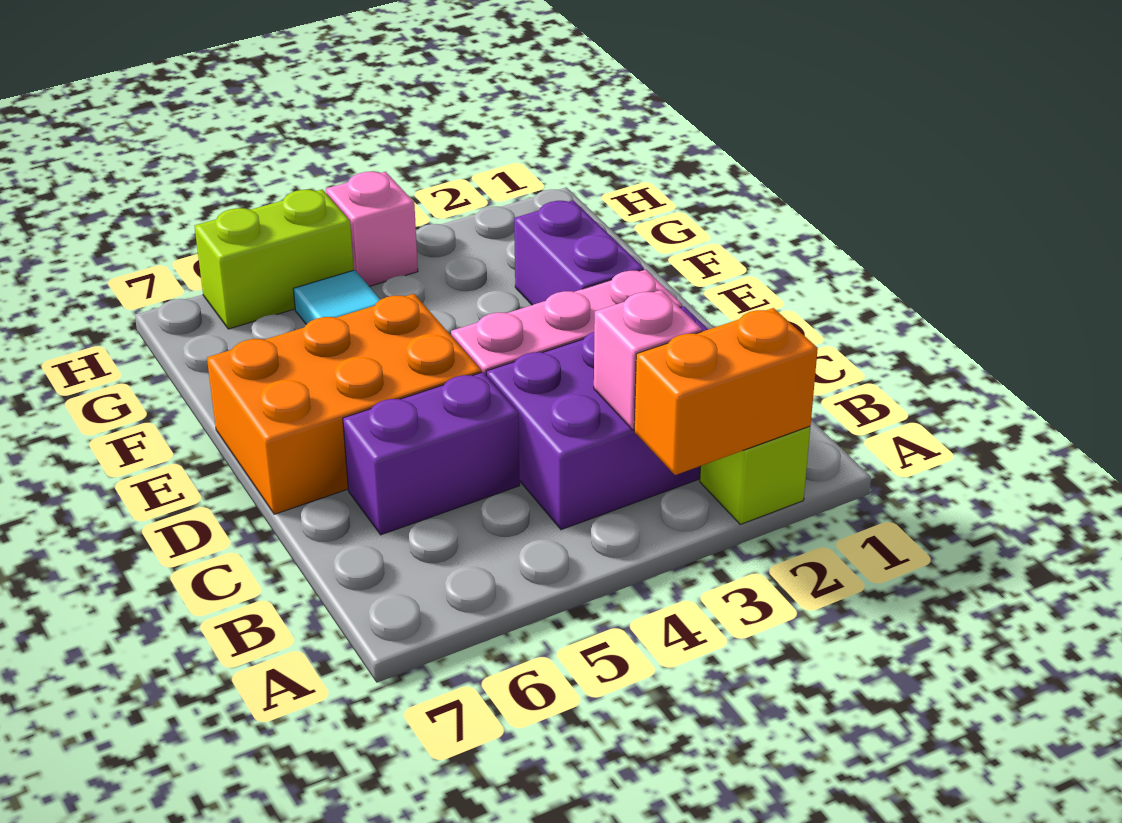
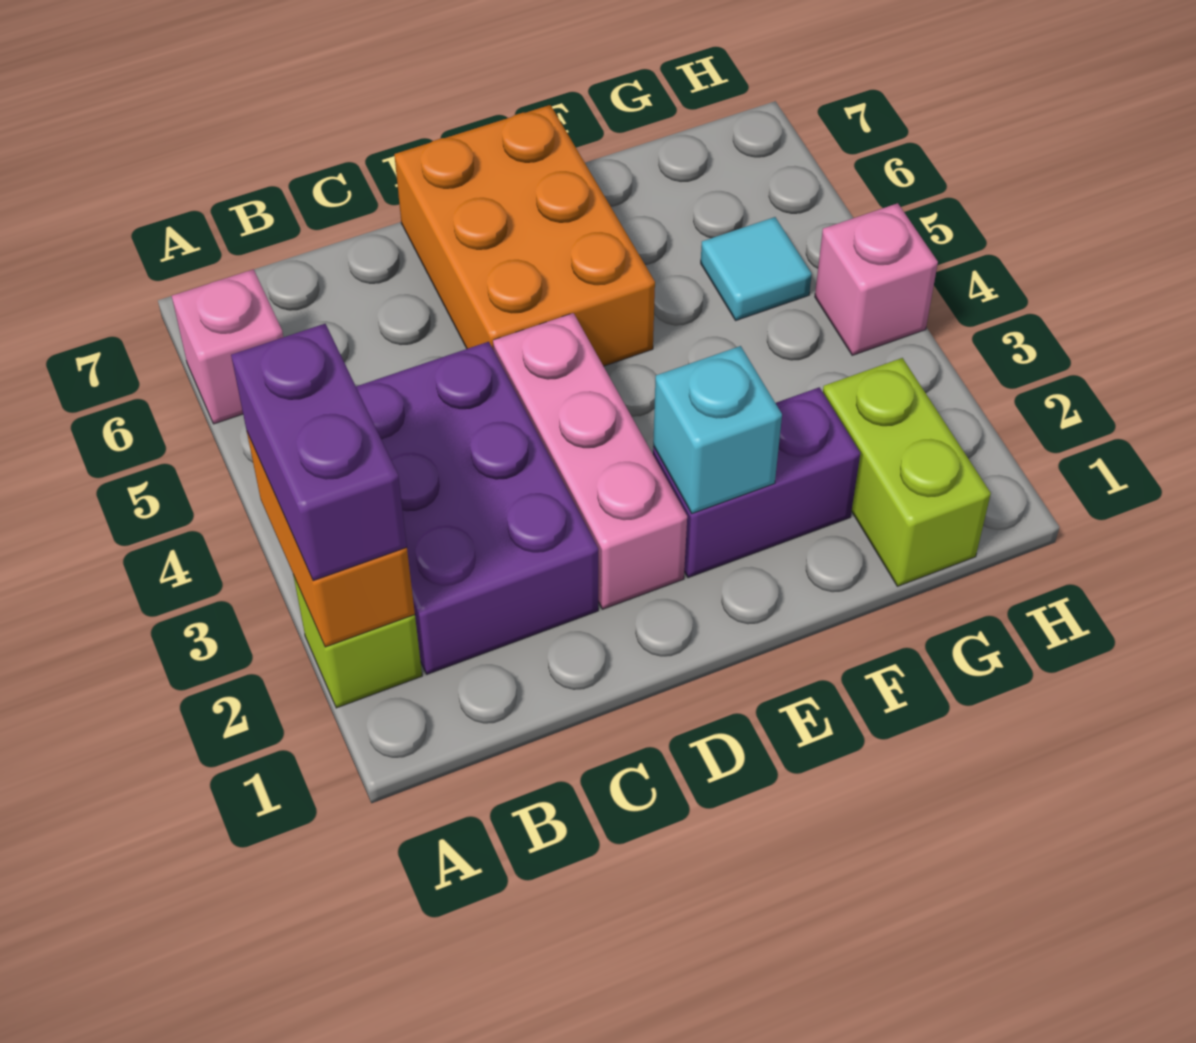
pink 1x1 brick [594,290,702,430] -> pink 1x1 brick moved to [172,269,283,424]
purple 1x2 brick [343,372,520,535] -> purple 1x2 brick moved to [231,324,407,581]
none -> cyan 1x1 brick [653,346,782,513]
lime 1x2 brick [195,189,354,329] -> lime 1x2 brick moved to [823,358,991,586]

